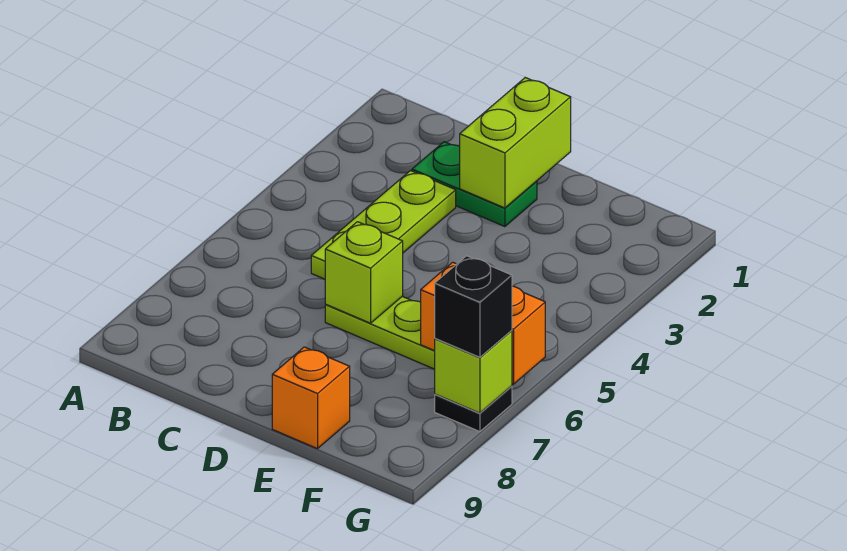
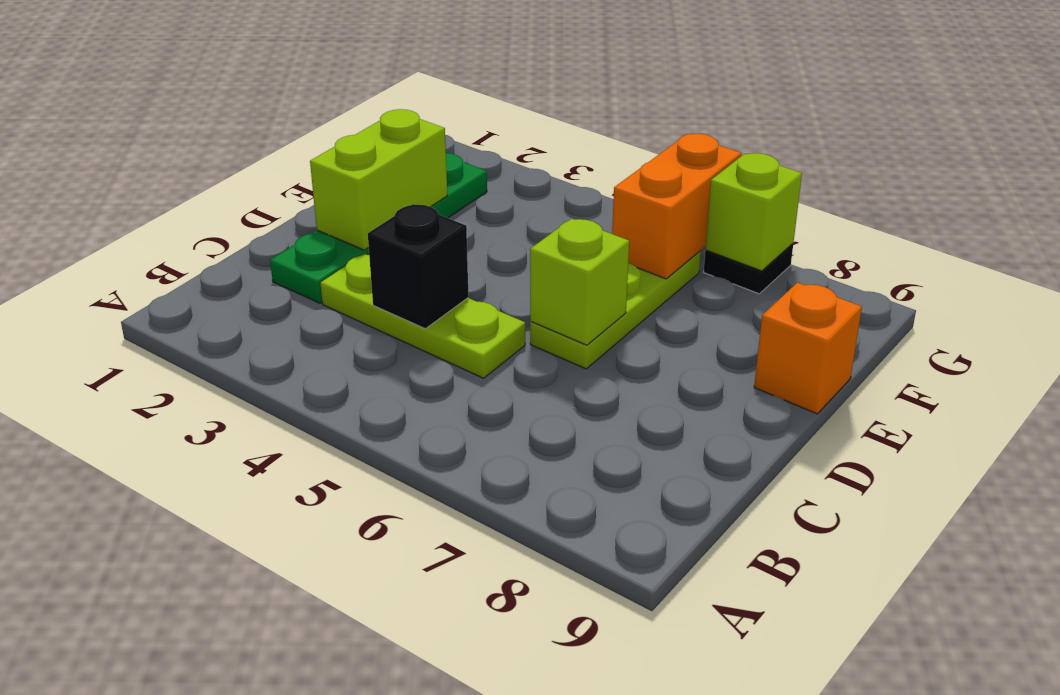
green 1x2 plate [412,142,537,227] -> green 1x4 plate [270,153,487,303]
lime 1x2 brick [460,78,571,208] -> lime 1x2 brick turned to [310,109,447,250]
black 1x1 brick [435,256,512,357] -> black 1x1 brick moved to [368,204,469,329]

